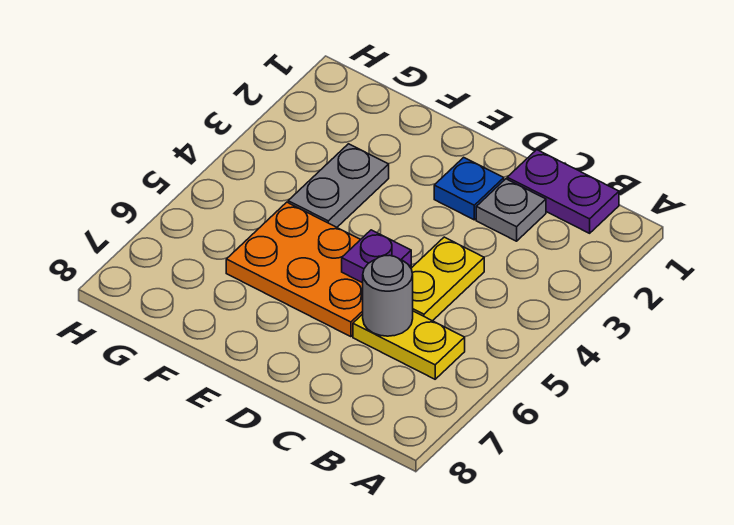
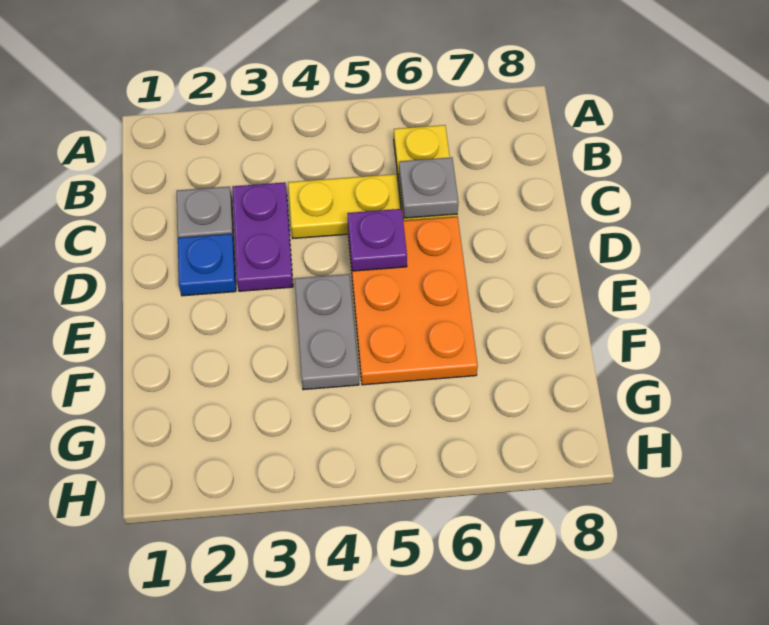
purple 1x2 plate [507,150,619,233] -> purple 1x2 plate moved to [232,182,293,291]
grey 1x1 round brick [363,255,413,336] -> grey 1x1 plate [399,157,458,218]
grey 1x2 plate [288,144,389,227] -> grey 1x2 plate turned to [295,274,359,390]

